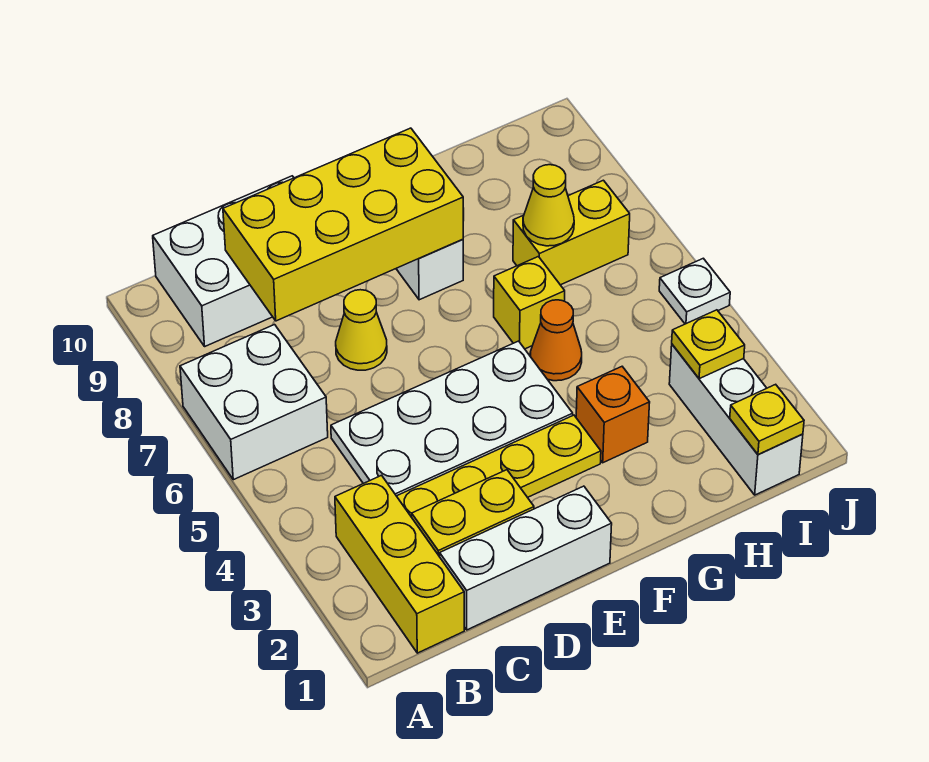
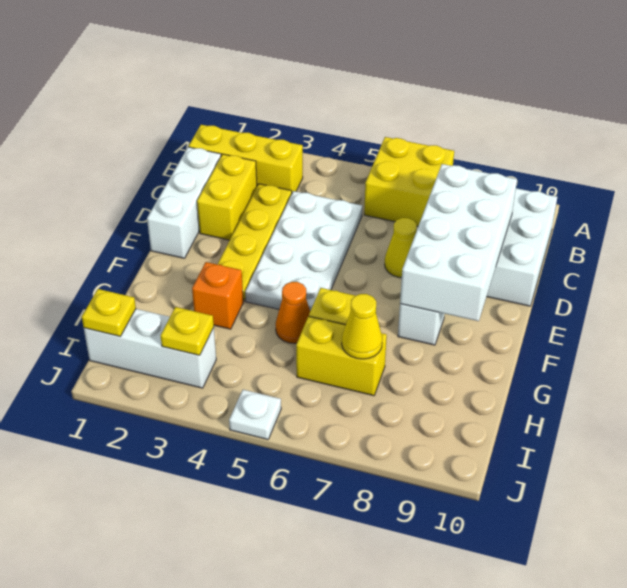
white 2x2 brick [180,325,328,480] -> yellow 2x2 brick [364,137,454,226]
yellow 2x4 brick [223,128,463,321] -> white 2x4 brick [400,164,517,321]
yellow 1x2 brick [513,180,630,285] -> yellow 1x2 brick turned to [296,316,387,396]

